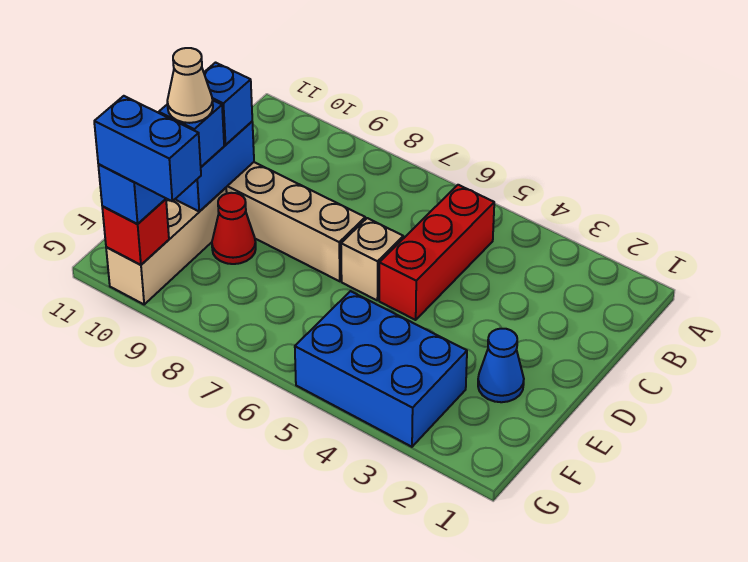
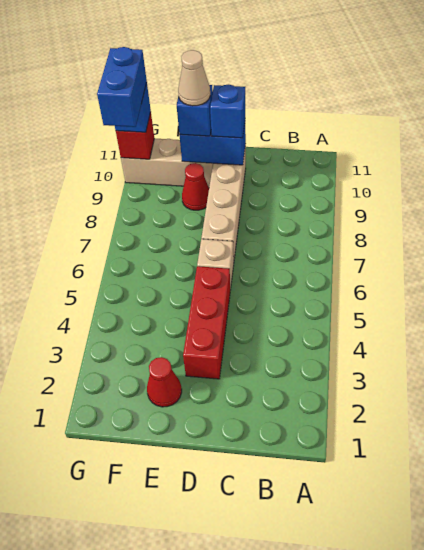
red 1x3 brick [379,185,494,320] -> red 1x3 brick turned to [183,266,230,379]
blue 1x1 cone [478,329,524,402] -> red 1x1 cone [147,357,182,407]
blue 2x3 brick [295,291,467,447] -> none

